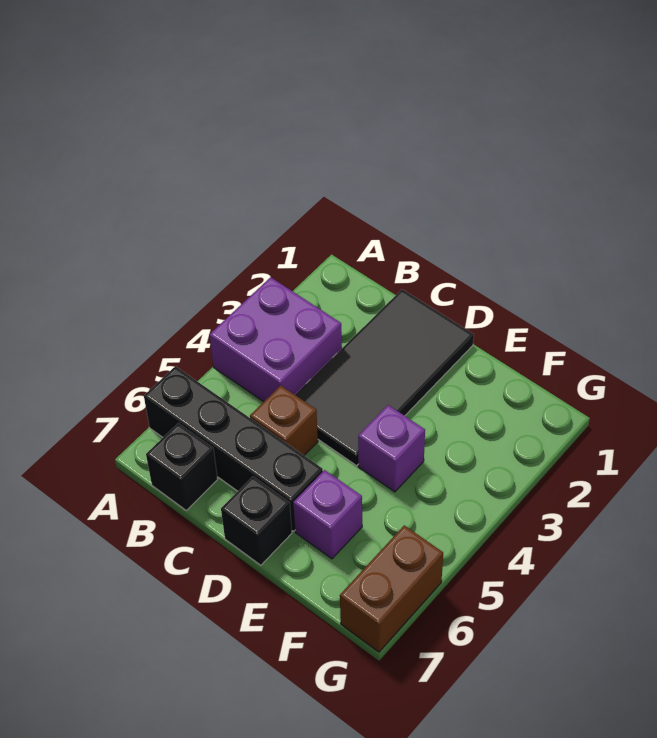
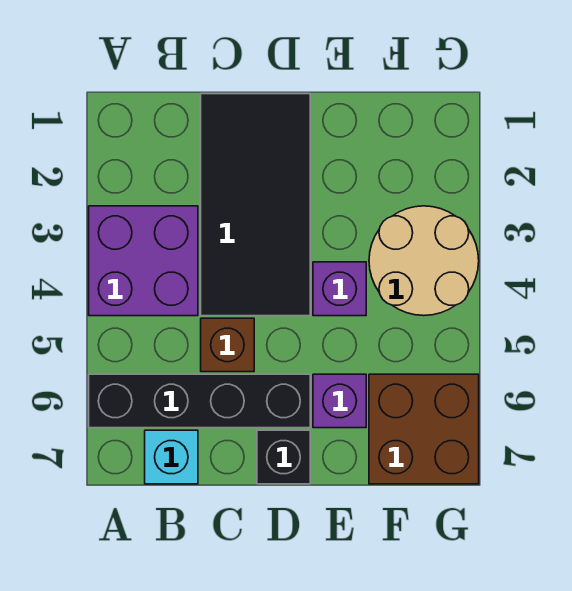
black 1x1 brick [146,423,218,510] -> cyan 1x1 brick [145,430,198,484]
none -> tan 2x2 round brick [369,206,479,316]
brown 1x2 brick [340,525,443,652] -> brown 2x2 brick [369,374,479,484]

